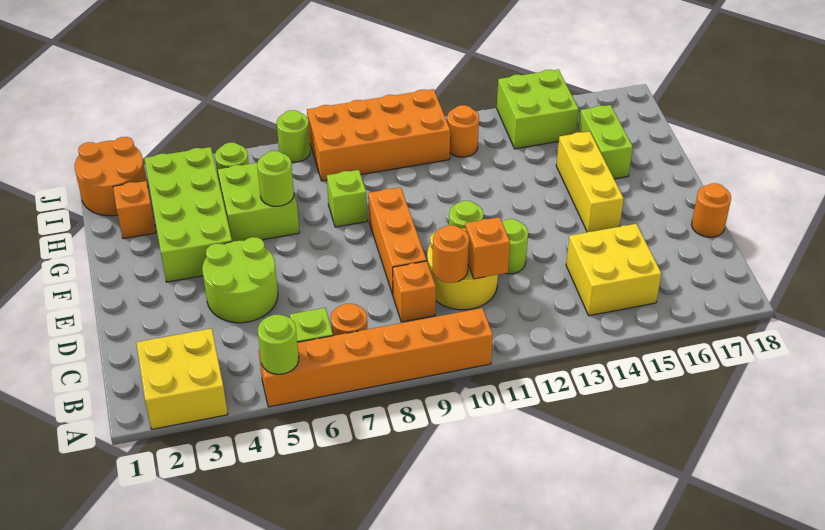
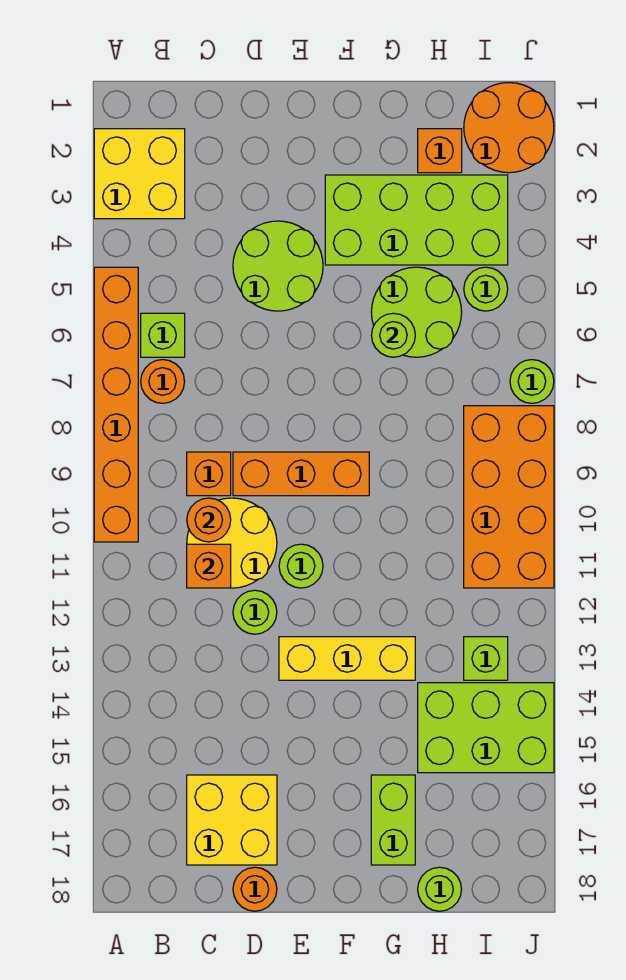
lime 1x1 round brick [258,315,299,374] -> lime 1x1 round brick moved to [418,867,462,911]
yellow 2x2 brick [566,224,661,316] -> yellow 2x2 brick moved to [187,775,277,865]
yellow 1x3 brick [556,131,624,232] -> yellow 1x3 brick moved to [279,637,415,680]
lime 2x2 brick [218,163,299,242] -> lime 2x2 round brick [371,267,462,357]
lime 1x1 brick [327,170,367,227] -> lime 1x1 brick moved to [464,637,508,680]
lime 1x2 brick [578,105,633,179] -> lime 1x2 brick turned to [371,775,415,865]
orange 1x1 round brick [447,105,479,157] -> none
lime 2x2 brick [497,69,579,149] -> lime 2x3 brick [418,683,554,773]

